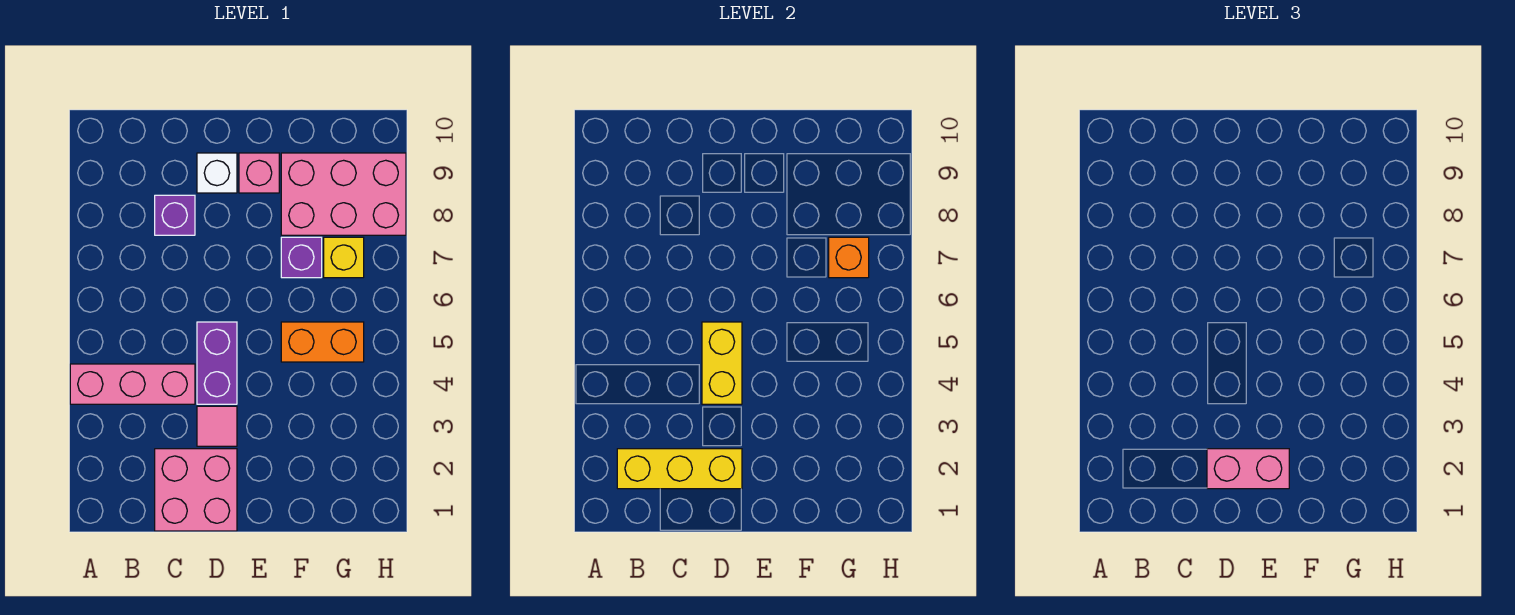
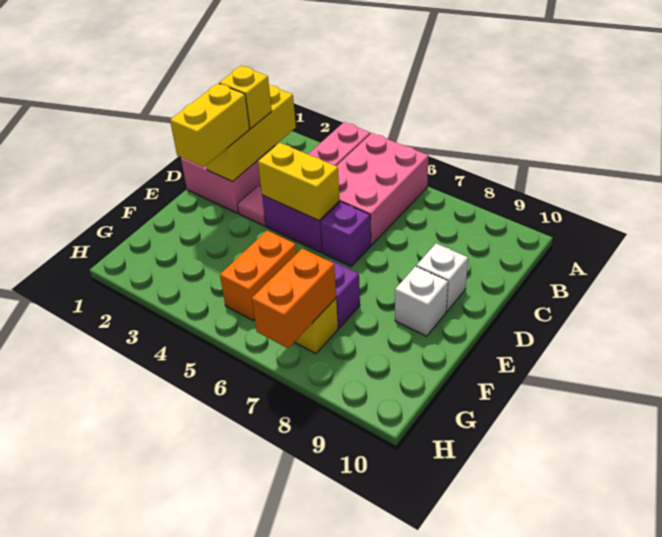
none -> yellow 1x1 brick [219,66,272,129]
purple 1x1 brick [155,195,195,235] -> purple 1x1 brick moved to [321,202,371,267]
pink 1x2 brick [1207,449,1289,489] -> yellow 1x2 brick [170,83,250,167]
pink 1x1 brick [239,153,279,193] -> white 1x1 brick [395,266,448,336]
pink 2x3 brick [281,153,406,235] -> pink 2x3 brick moved to [337,133,429,245]
orange 1x1 brick [829,237,869,278] -> orange 1x2 brick [252,249,336,348]

